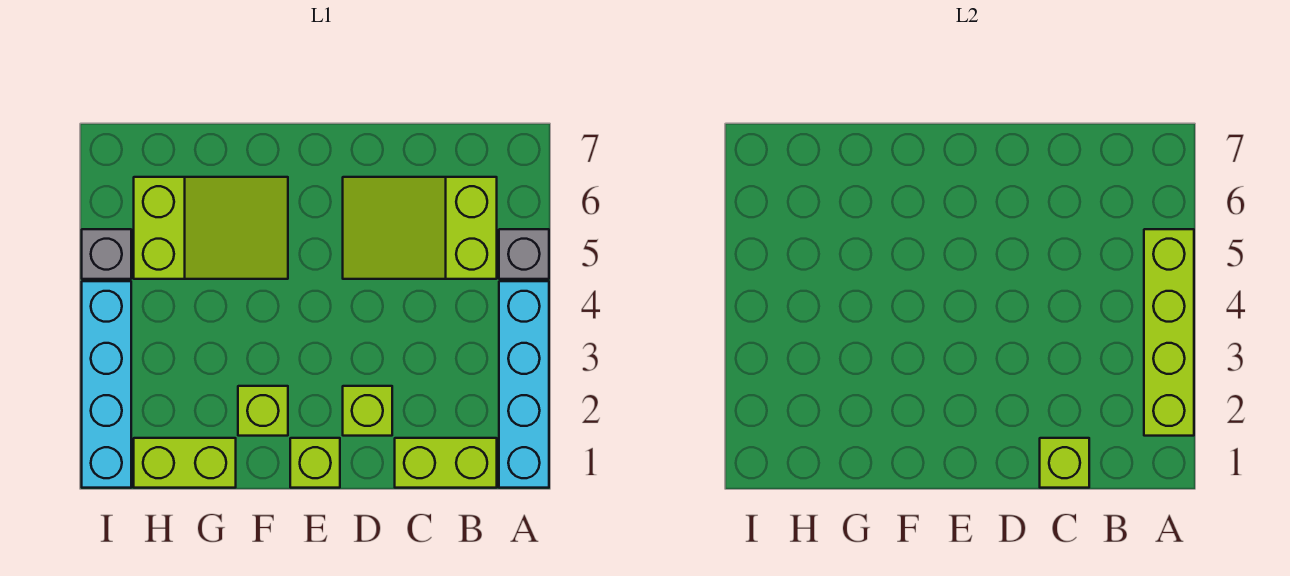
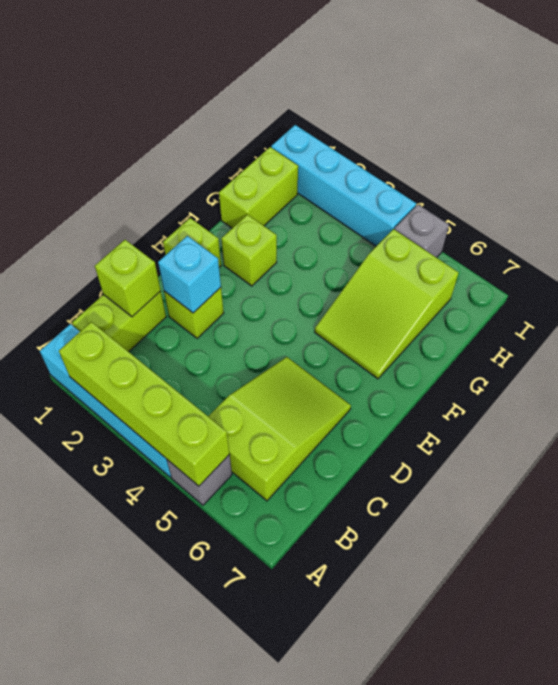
none -> cyan 1x1 brick [158,236,221,313]

